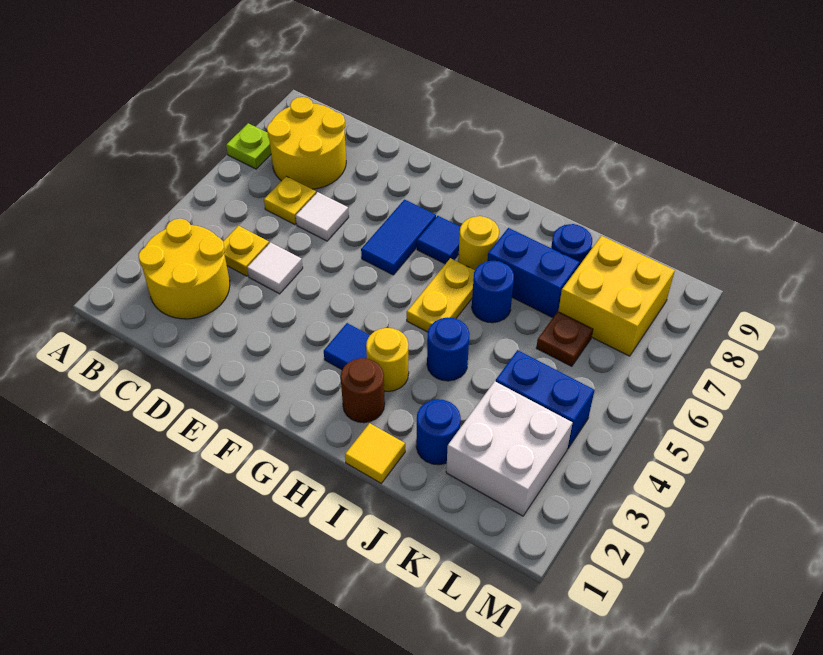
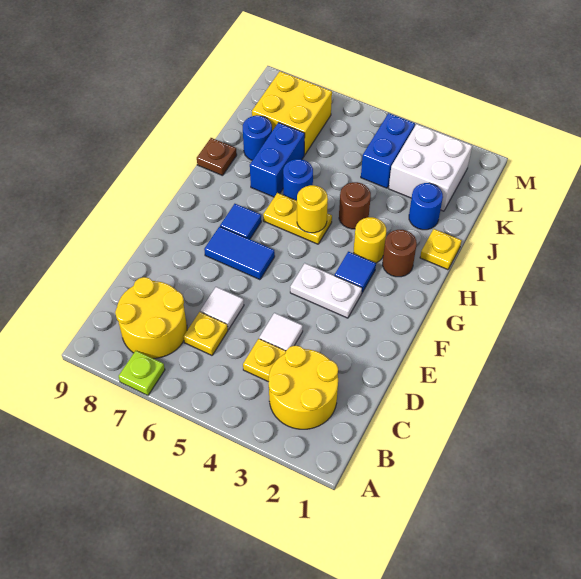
none -> white 1x2 plate [290,263,362,318]
yellow 1x1 round brick [458,216,499,270] -> yellow 1x1 round brick moved to [297,185,328,233]
yellow 1x1 tile [345,423,405,483] -> yellow 1x1 plate [420,229,462,270]
blue 1x1 round brick [427,317,470,381] -> brown 1x1 round brick [339,182,371,229]
brown 1x1 plate [536,312,593,366] -> brown 1x1 plate moved to [197,138,237,176]

